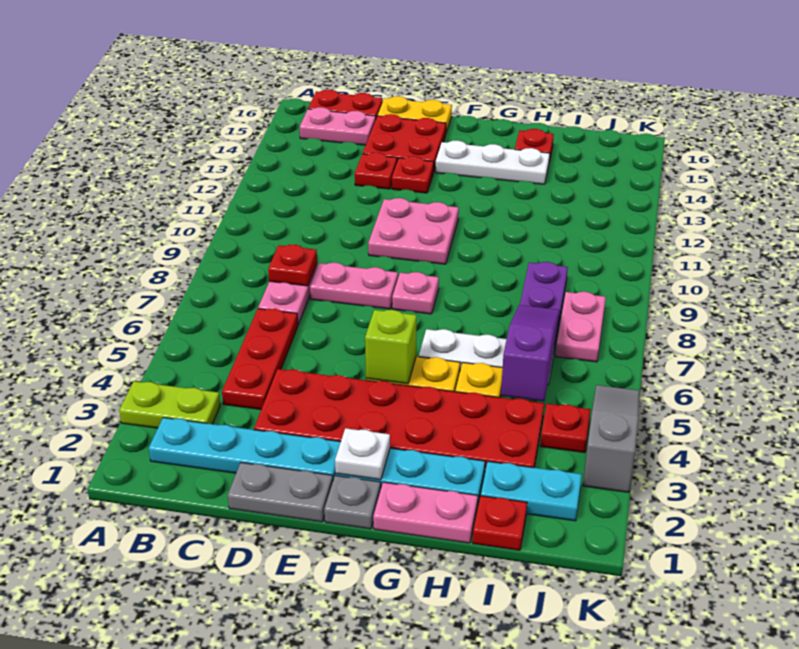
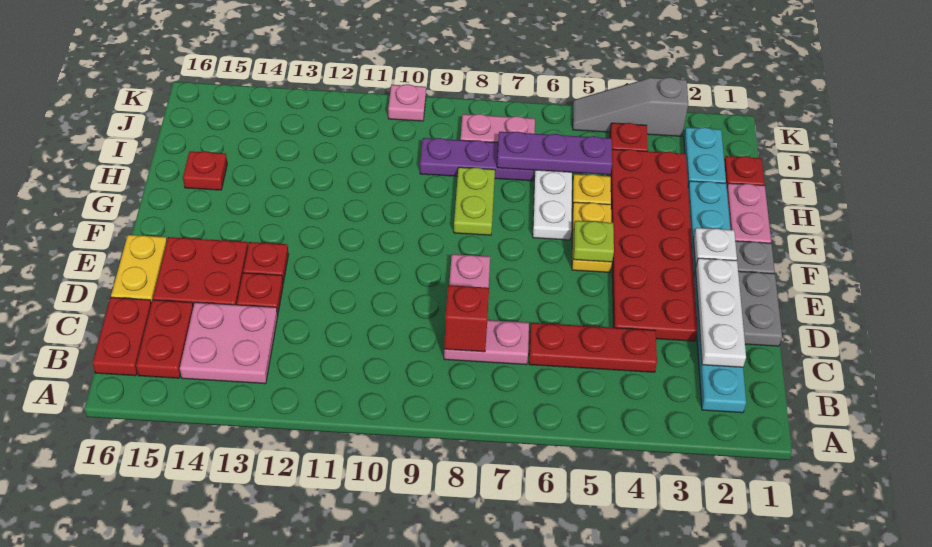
lime 1x2 plate [119,381,220,428] -> lime 1x2 plate moved to [454,167,495,235]
pink 1x2 plate [300,107,376,145] -> red 1x2 plate [136,300,193,378]
red 1x1 plate [268,245,317,286] -> red 1x1 brick [444,285,489,352]
pink 2x2 plate [368,198,459,264] -> pink 2x2 plate moved to [180,302,278,384]
lime 1x1 brick [365,310,417,384] -> lime 1x1 plate [574,221,614,262]
pink 1x1 plate [392,272,439,314] -> pink 1x1 plate moved to [388,84,426,121]
white 1x3 plate [436,141,550,184] -> white 1x3 plate moved to [696,258,746,367]
purple 1x3 slope [501,305,560,401] -> purple 1x3 plate [497,132,612,175]

